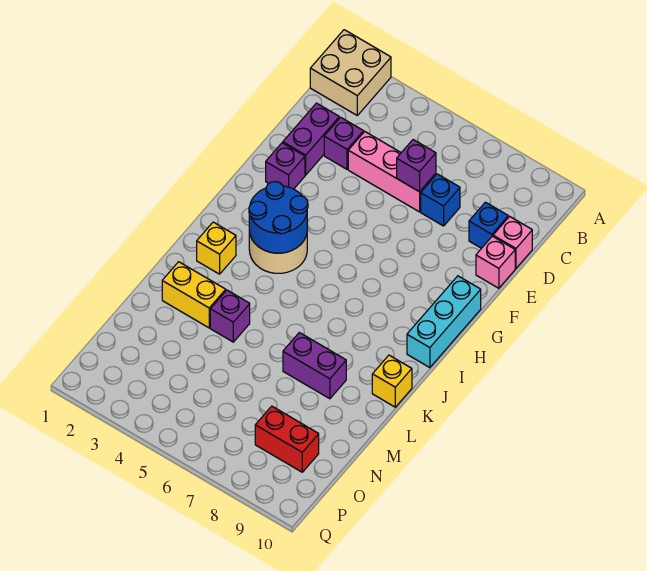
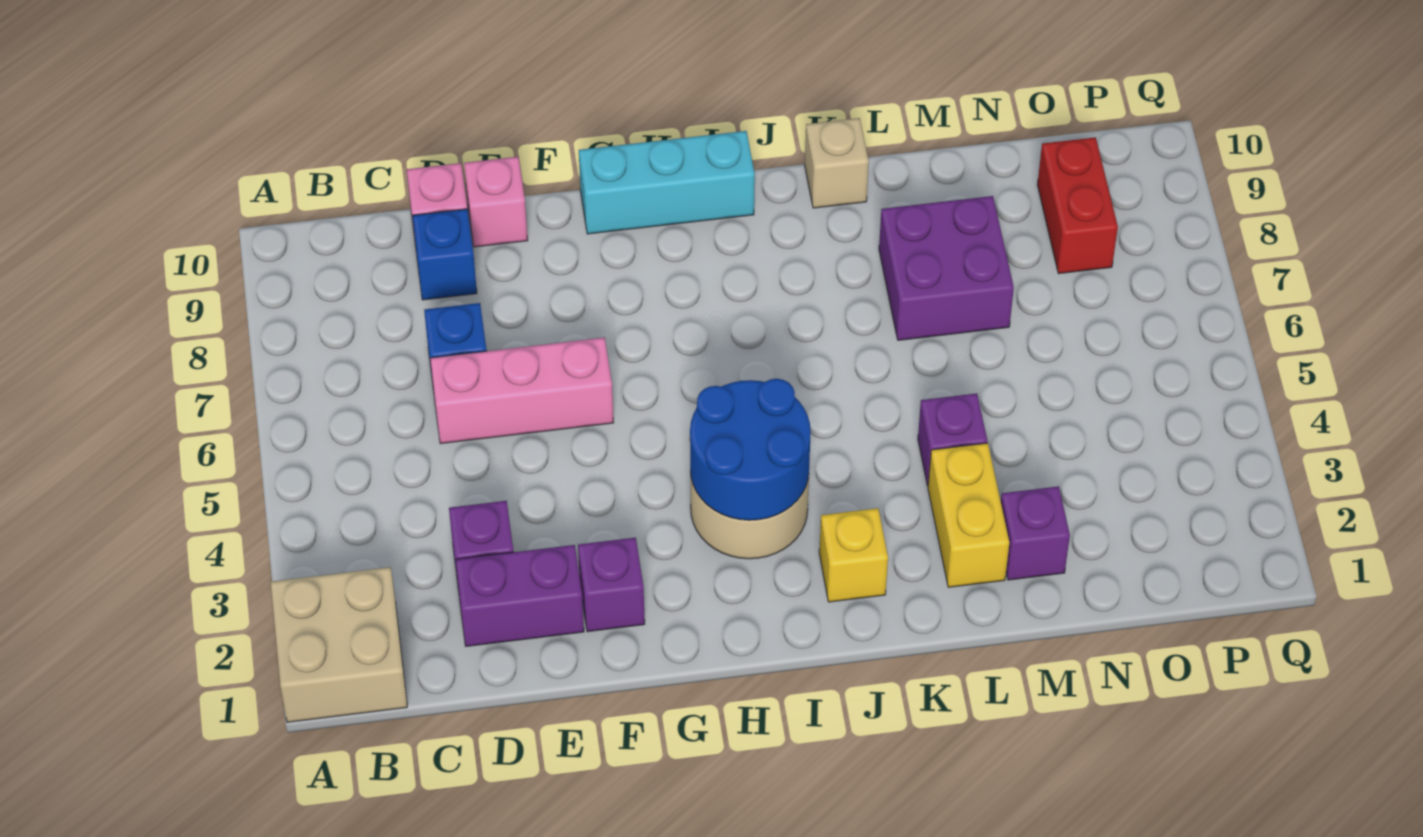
pink 1x3 brick [348,132,436,212] -> pink 1x3 brick turned to [430,337,614,444]
purple 1x1 brick [397,140,436,192] -> purple 1x1 brick moved to [1001,486,1070,580]
yellow 1x1 brick [372,355,412,407] -> tan 1x1 brick [805,118,869,208]
purple 1x2 brick [283,333,346,399] -> purple 2x2 brick [879,196,1014,340]

